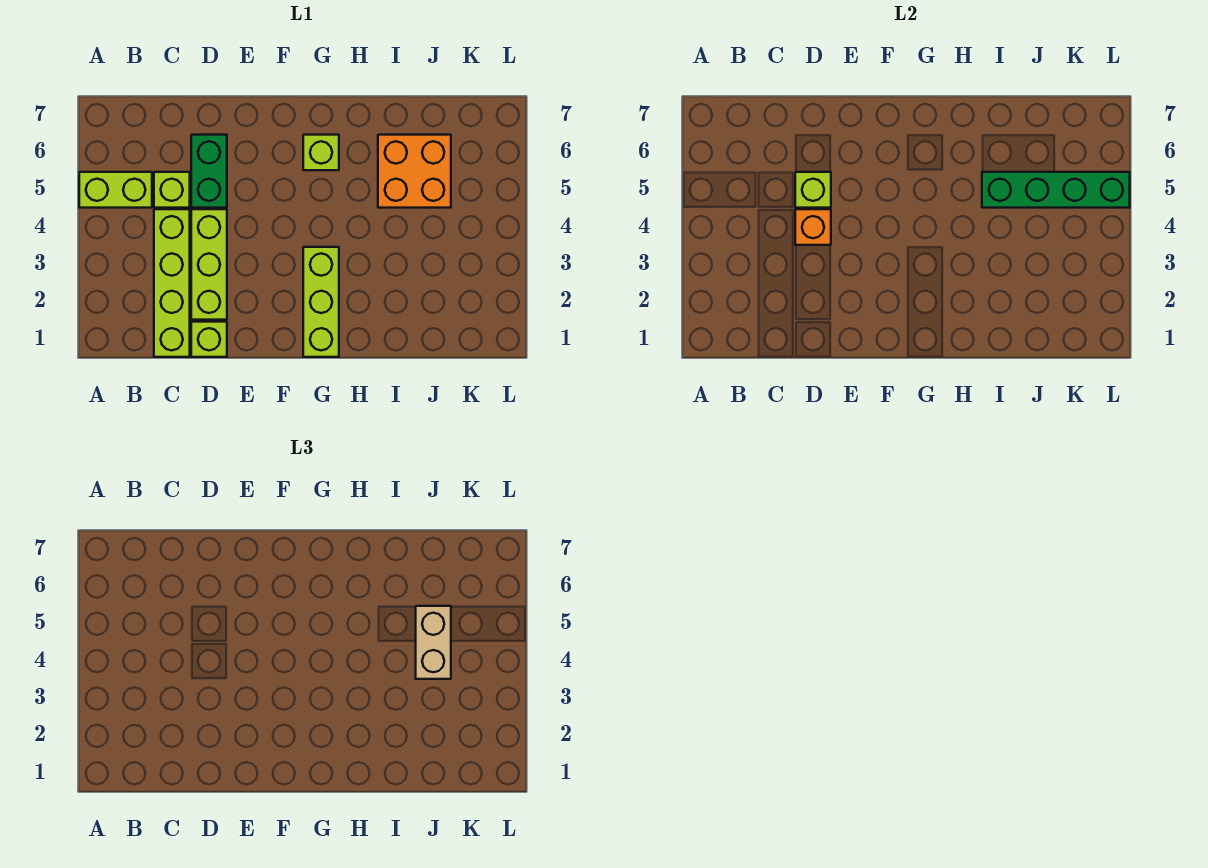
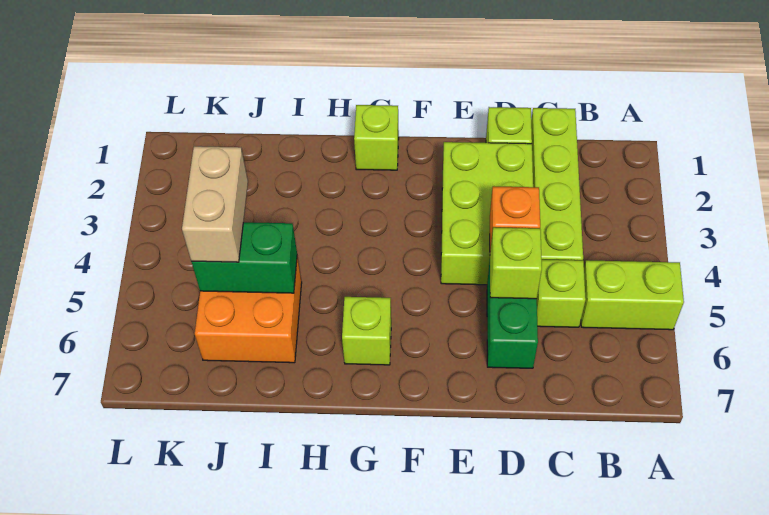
lime 1x3 brick [191,209,227,320] -> lime 2x3 brick [441,142,533,285]
lime 1x3 brick [303,247,339,357] -> lime 1x1 brick [354,105,399,170]
green 1x4 brick [982,172,1130,208] -> green 1x2 brick [191,222,297,293]

